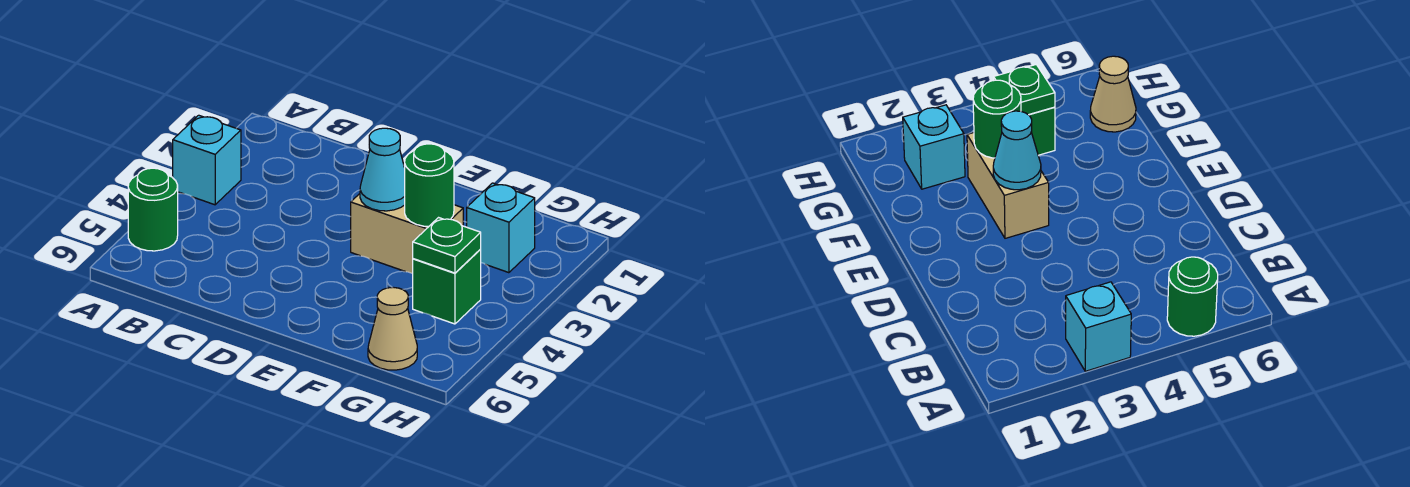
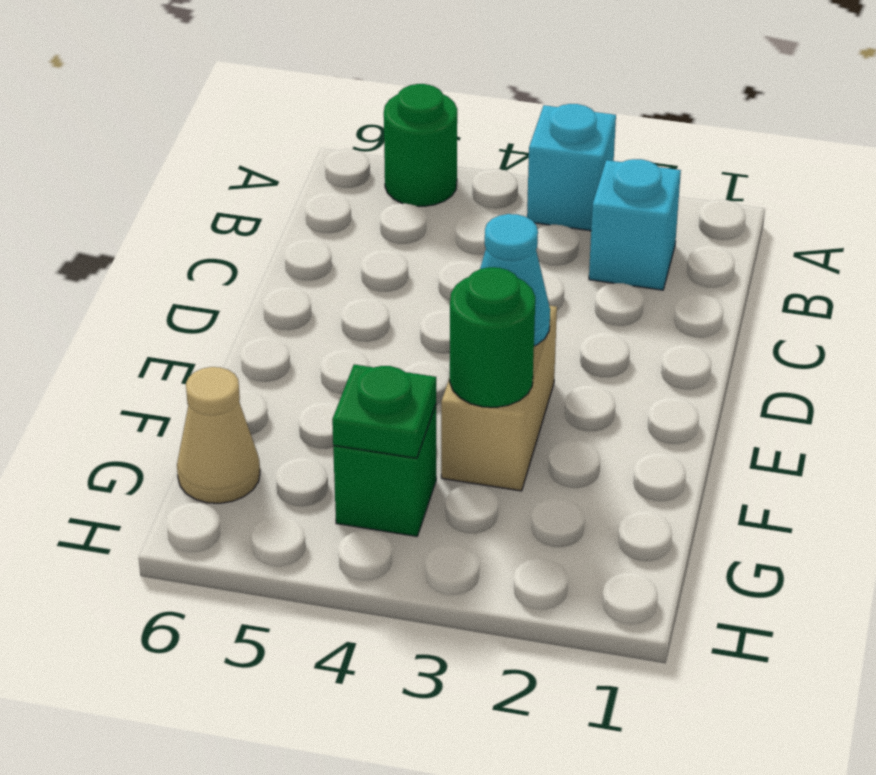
cyan 1x1 brick [467,183,535,273] -> cyan 1x1 brick moved to [589,159,681,290]

